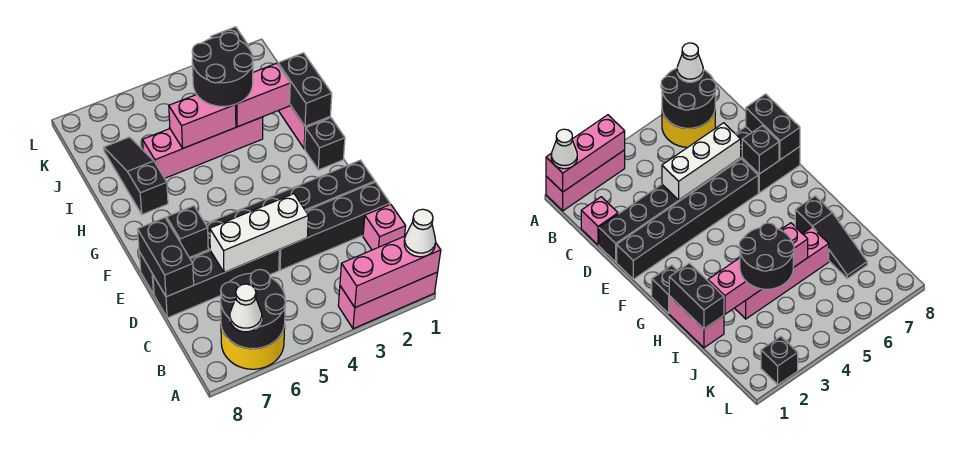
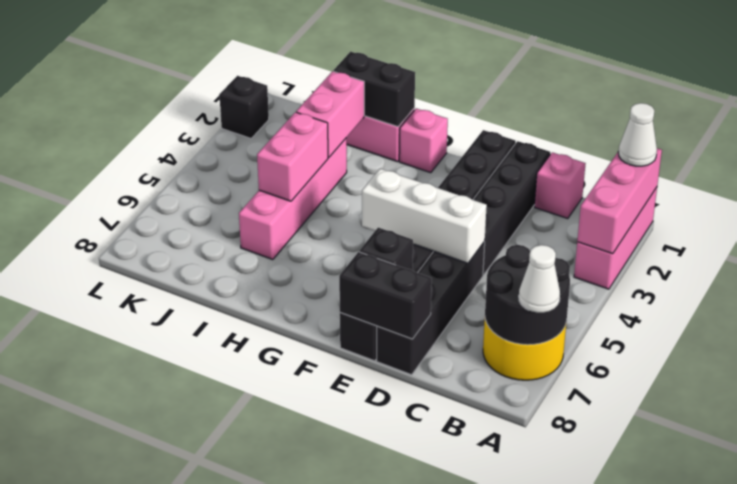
white 1x3 brick [210,194,308,272] -> white 1x3 brick turned to [362,169,487,263]
black 1x1 brick [305,118,345,170] -> pink 1x1 brick [399,108,448,173]
black 1x3 slope [104,137,168,214] -> none
black 2x2 round brick [192,33,253,106] -> none

